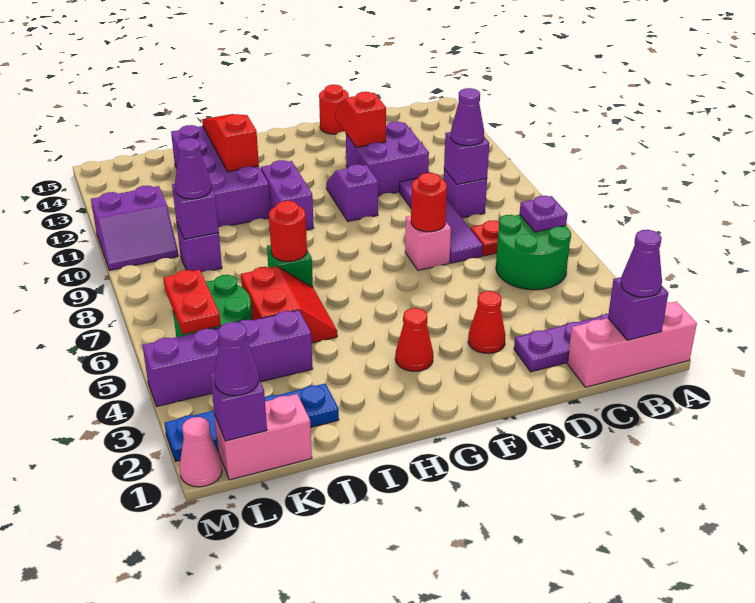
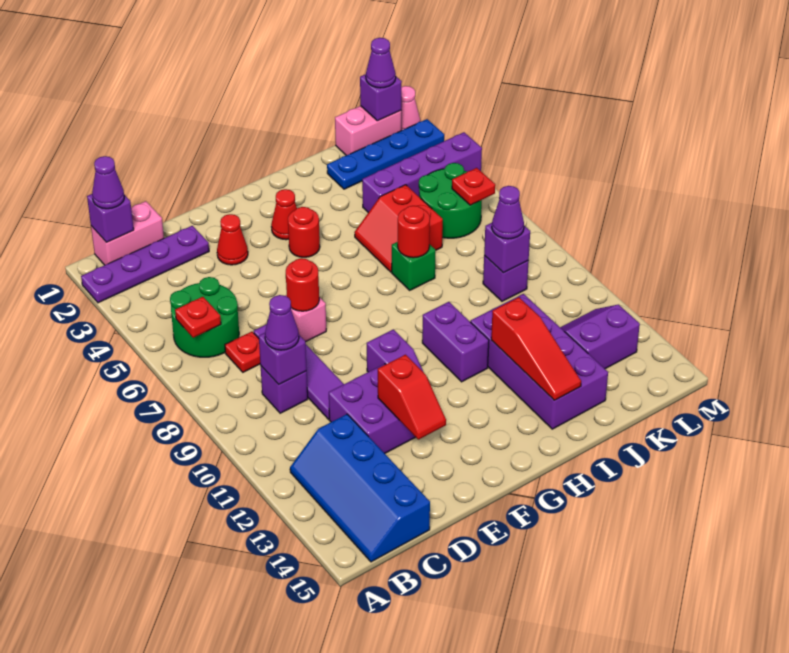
pink 1x3 brick [567,302,697,387] -> pink 1x2 brick [91,201,164,265]
purple 1x1 plate [520,196,567,232] -> red 1x1 plate [175,297,221,338]
none -> blue 2x4 slope [290,414,430,562]
red 1x1 round brick [319,85,349,134] -> red 1x1 round brick moved to [288,207,320,257]
red 1x2 plate [163,270,221,334] -> red 1x1 plate [452,168,495,205]
purple 2x2 slope [91,186,178,270] -> purple 2x2 slope moved to [560,305,640,369]

